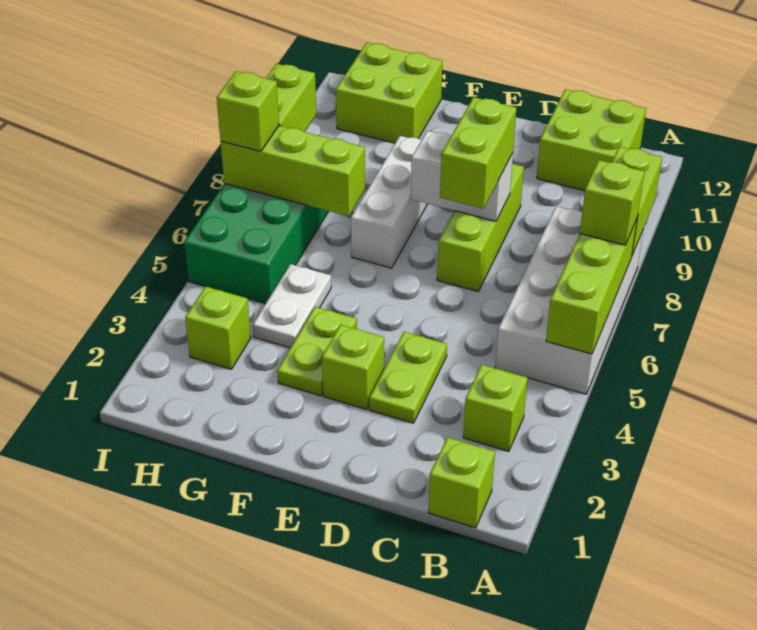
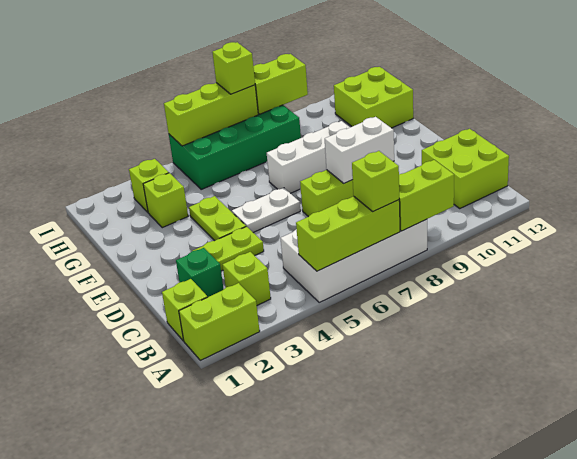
none -> green 1x1 brick [176,248,224,297]
lime 1x2 brick [440,97,516,209] -> lime 1x2 brick moved to [179,283,260,360]
white 1x2 brick [411,131,513,221] -> white 1x2 brick turned to [325,117,394,183]
lime 1x1 brick [322,325,384,409] -> lime 1x1 brick moved to [143,173,188,228]
lime 1x2 plate [277,307,357,396] -> lime 1x2 plate turned to [189,196,246,241]
white 1x2 plate [253,264,331,348] -> white 1x2 plate moved to [232,188,300,232]
lime 1x3 brick [221,126,365,216] -> lime 1x3 brick turned to [164,83,258,146]

